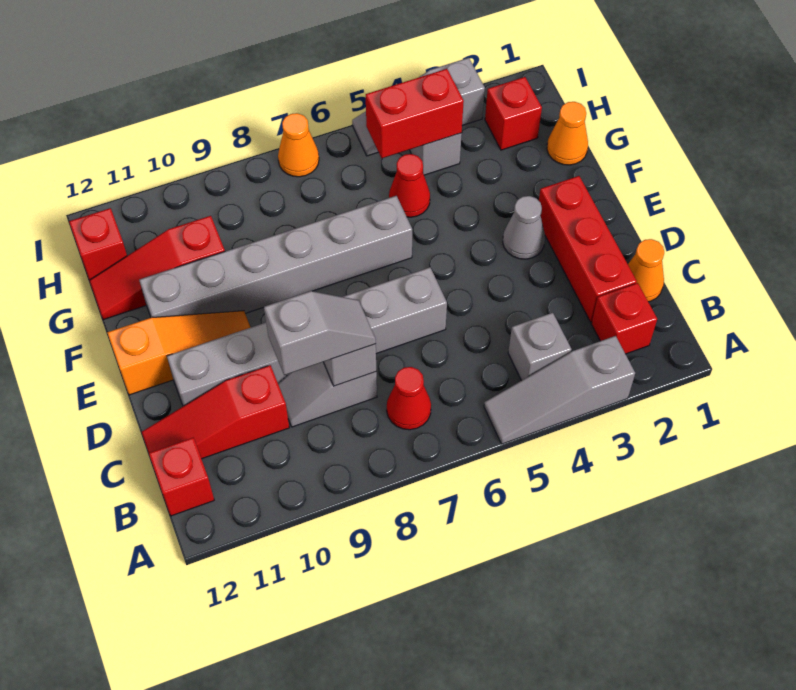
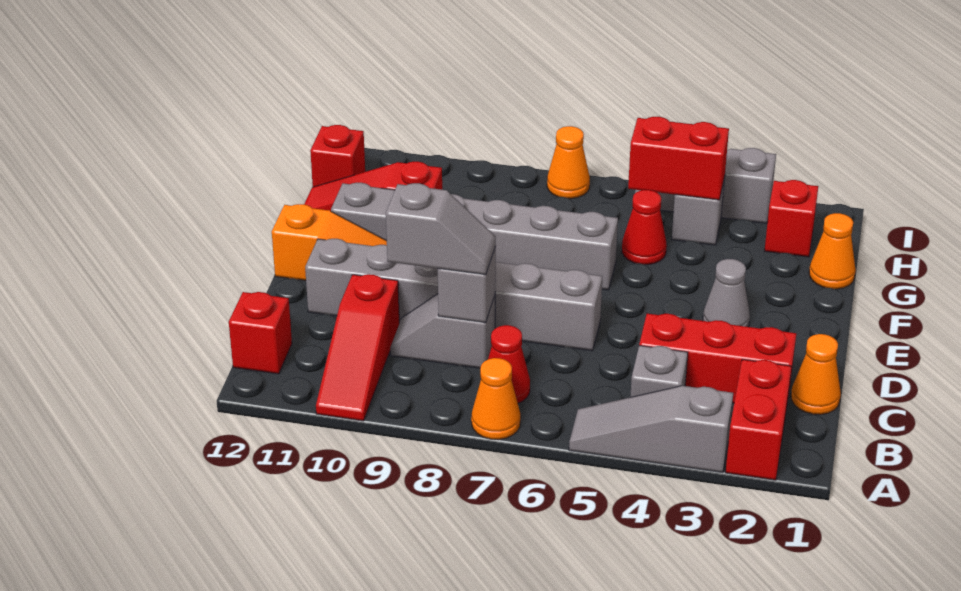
none -> orange 1x1 cone [471,358,520,440]
red 1x1 brick [592,283,657,354] -> red 1x2 brick [726,359,792,480]
red 1x3 brick [539,176,637,322] -> red 1x3 brick turned to [639,314,796,403]
red 1x3 slope [142,365,289,459] -> red 1x3 slope turned to [316,274,399,421]

